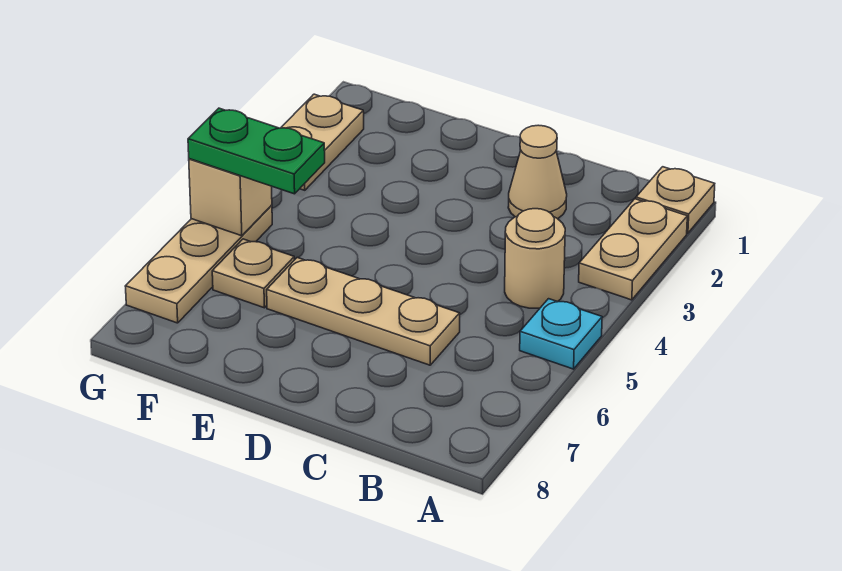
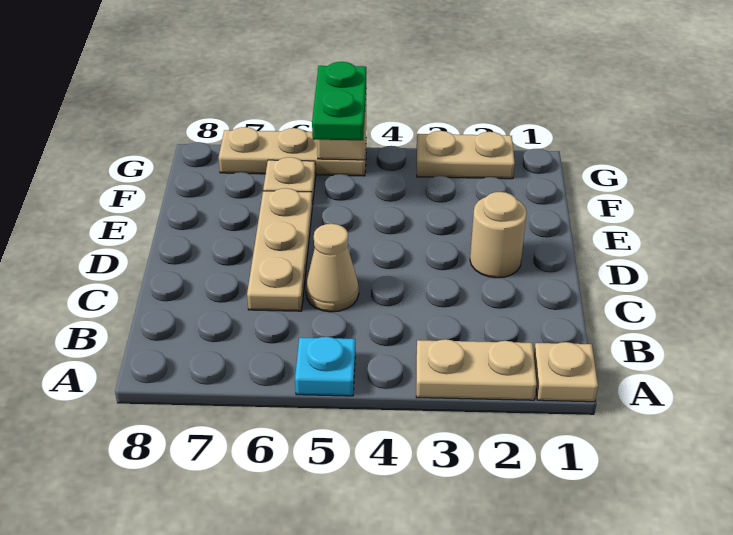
tan 1x1 round brick [505,209,565,308] -> tan 1x1 round brick moved to [470,192,527,278]
tan 1x1 cone [508,125,567,219] -> tan 1x1 cone moved to [306,224,359,312]

